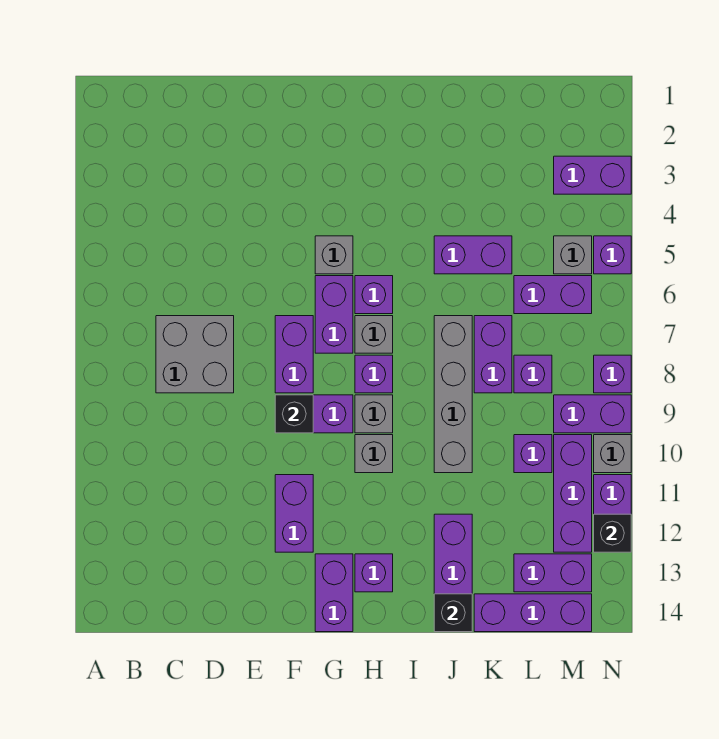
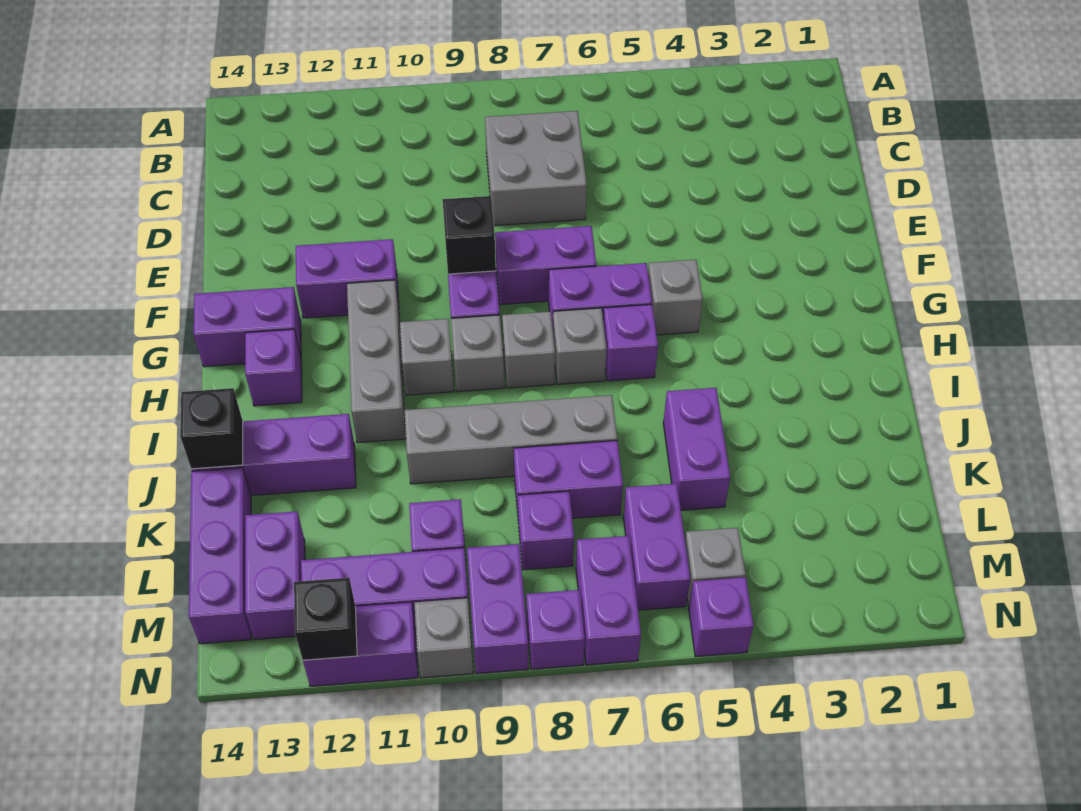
none -> grey 1x3 brick [347,280,406,443]
purple 1x1 brick [355,355,393,393] -> grey 1x1 brick [502,312,555,388]
purple 1x2 brick [554,156,631,194] -> purple 1x2 brick moved to [576,536,641,665]

